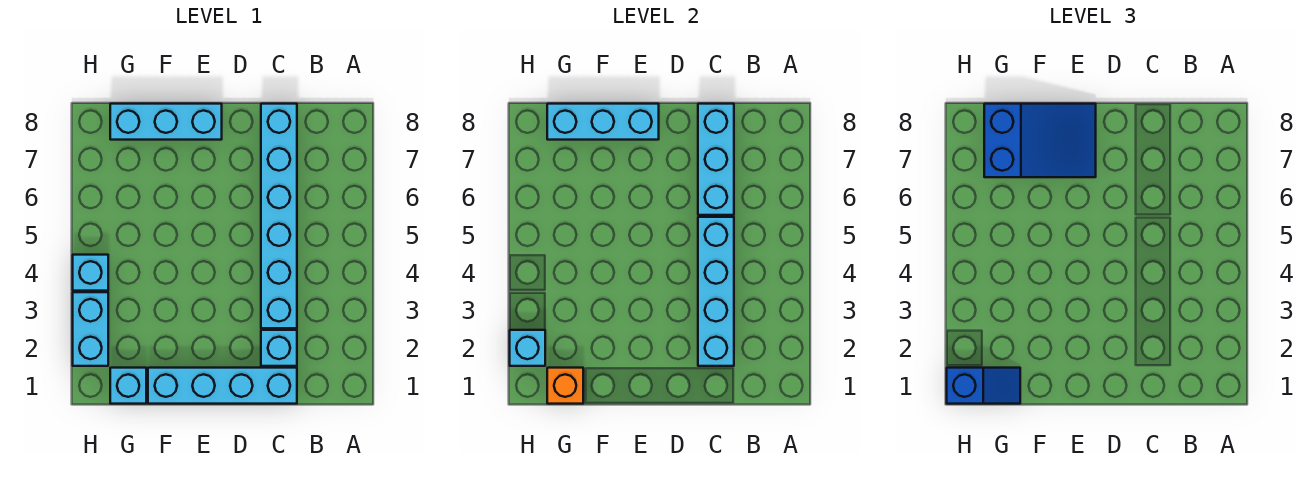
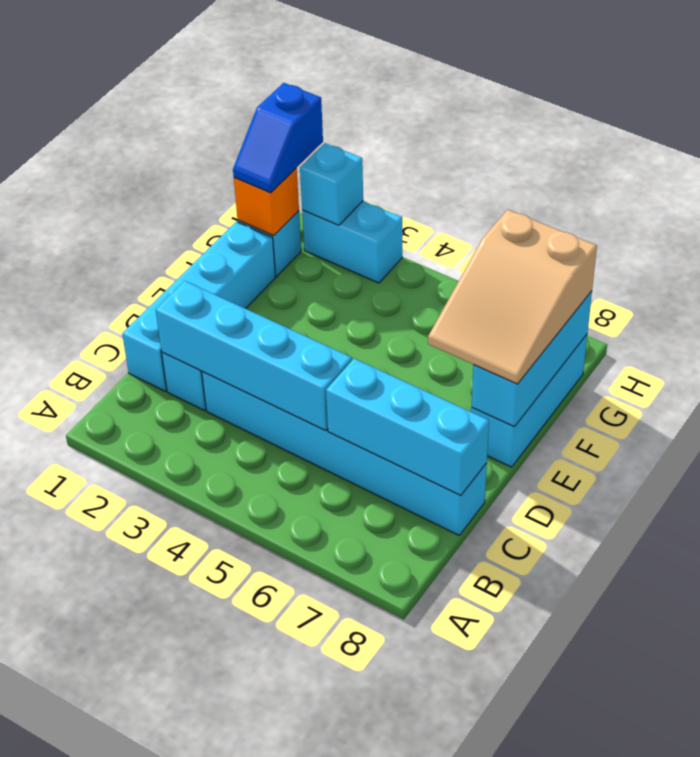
blue 2x3 slope [984,104,1096,177] -> tan 2x3 slope [428,210,597,384]
cyan 1x1 brick [73,255,108,291] -> none

